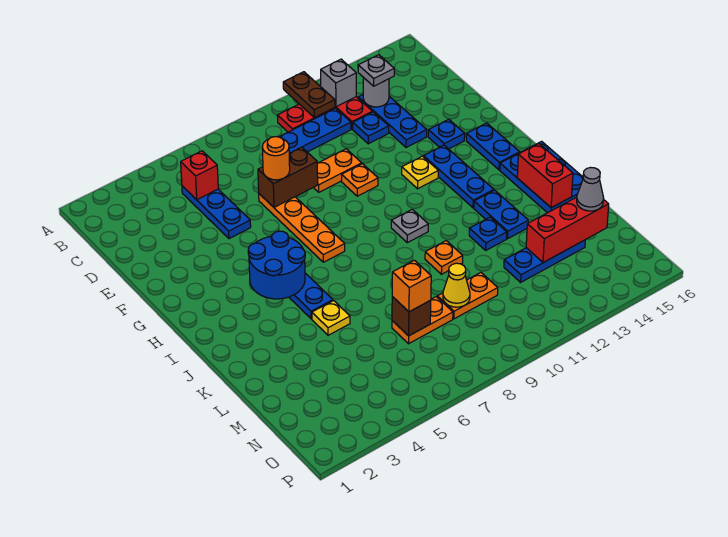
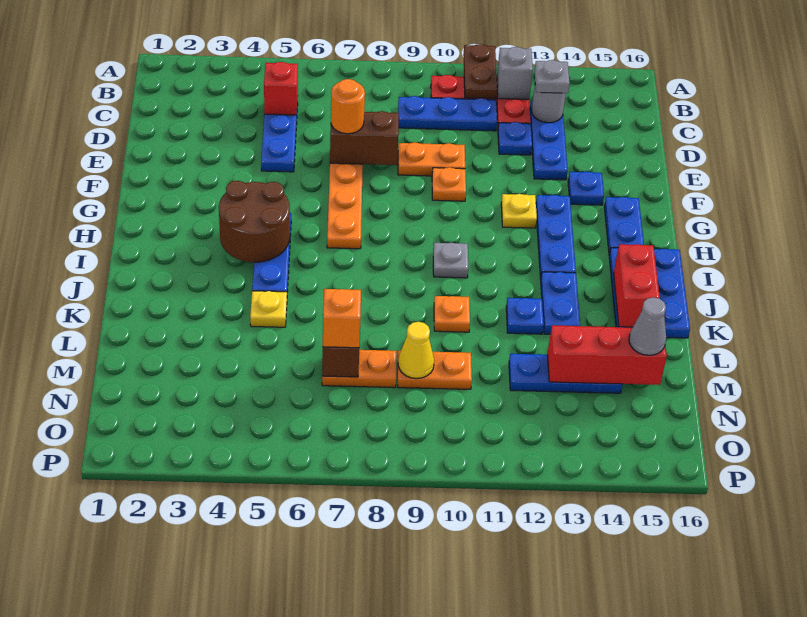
blue 2x2 round brick [248,231,305,299] -> brown 2x2 round brick [219,181,290,262]

